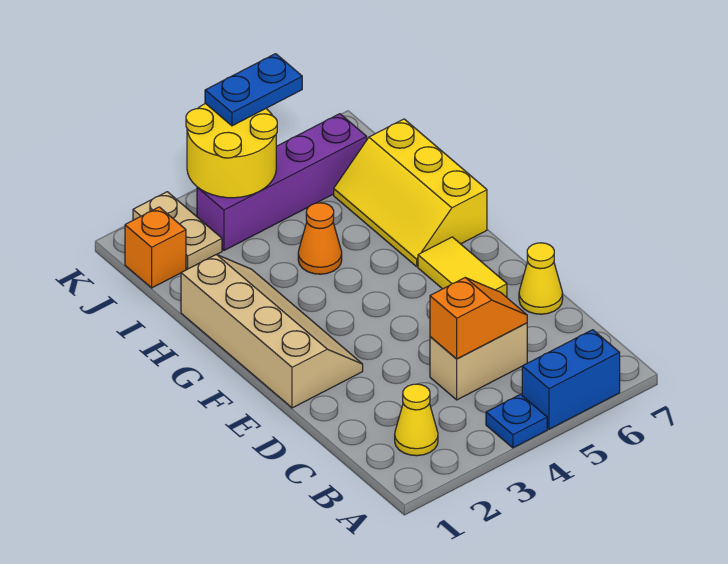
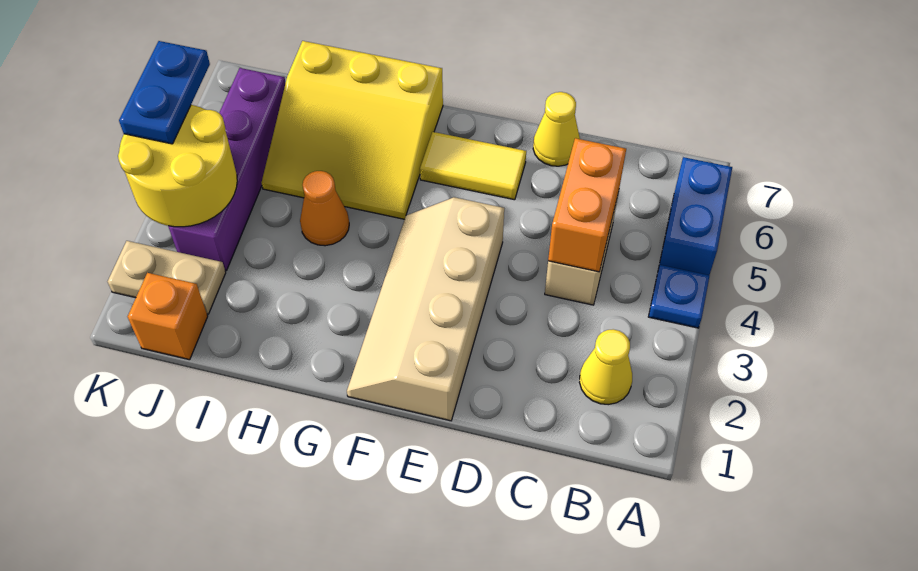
orange 1x2 slope [430,278,527,359] -> orange 1x2 brick [548,138,626,272]
tan 2x4 slope [181,255,363,408] -> tan 2x4 slope turned to [347,197,504,421]
yellow 2x3 slope [334,119,487,266] -> yellow 3x3 slope [262,41,443,219]

